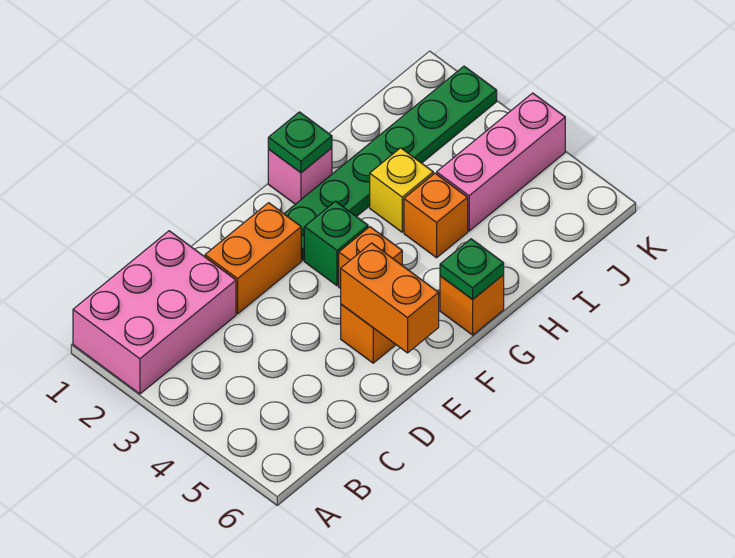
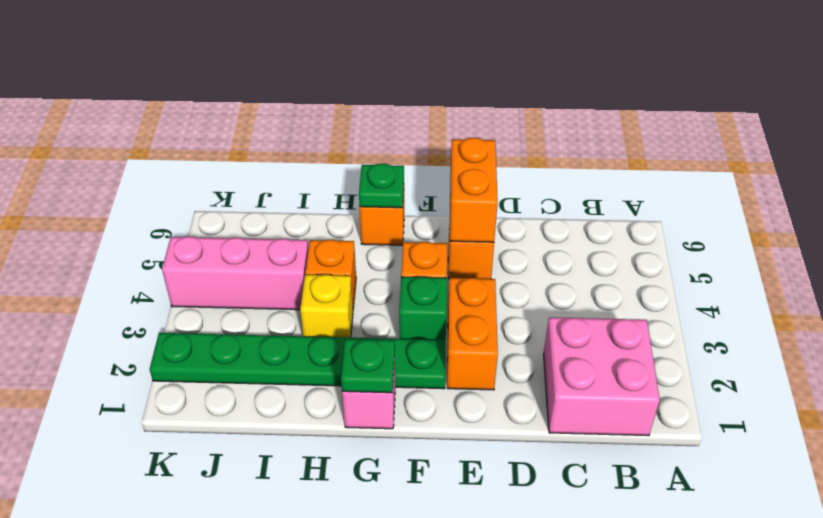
pink 2x3 brick [73,231,236,394] -> pink 2x2 brick [544,317,660,436]
orange 1x2 brick [205,203,301,314] -> orange 1x2 brick turned to [447,278,498,390]

